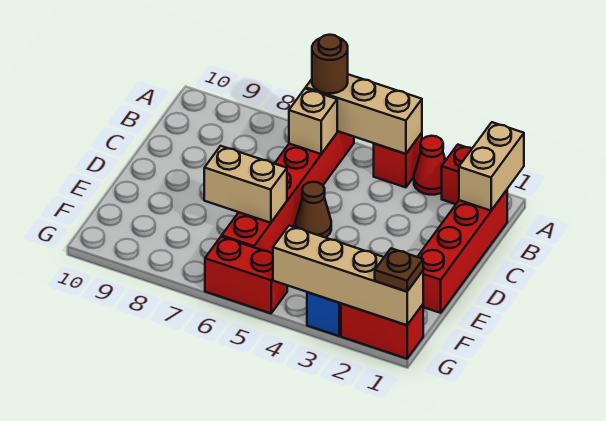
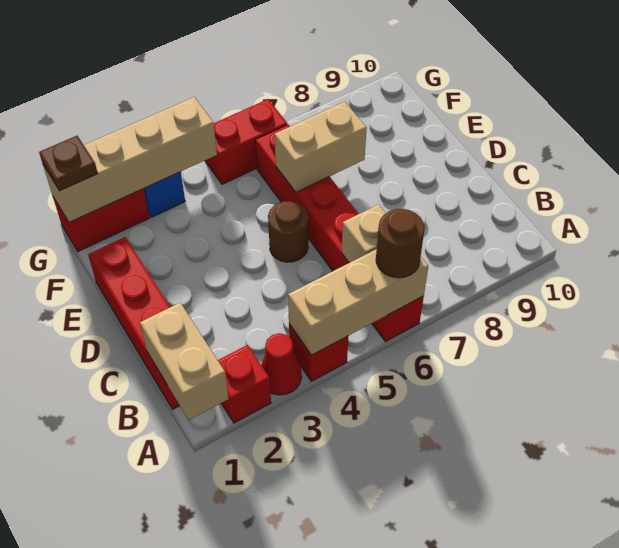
brown 1x1 cone [296,182,331,238] -> brown 1x1 round brick [268,201,308,262]

